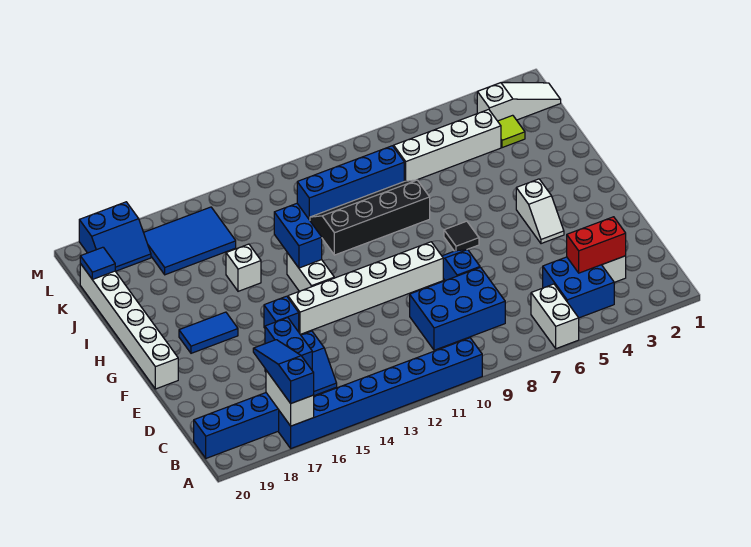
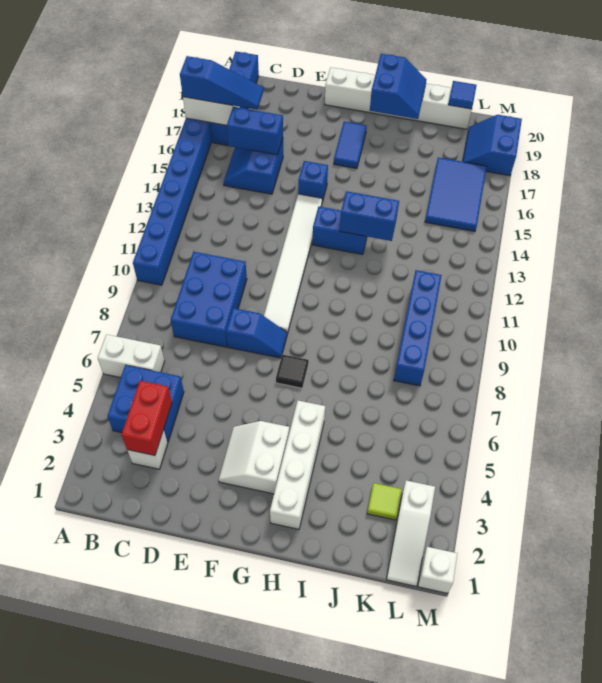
white 1x2 slope [516,179,564,244] -> white 2x2 slope [219,421,289,494]
white 1x6 brick [288,242,443,334] -> white 1x6 tile [264,194,322,334]
white 1x2 brick [287,253,334,291] -> blue 1x2 brick [312,207,367,255]
none -> blue 2x2 slope [370,54,427,119]
black 2x4 slope [310,180,430,255] -> none
white 1x1 brick [226,244,261,291] -> white 1x1 brick moved to [418,547,457,593]
white 1x4 brick [394,109,501,181] -> white 1x4 brick moved to [270,401,325,529]

